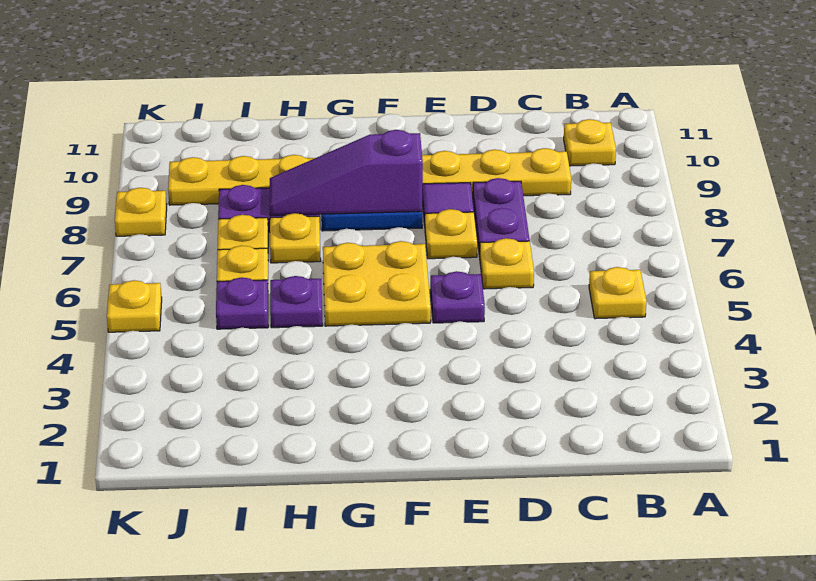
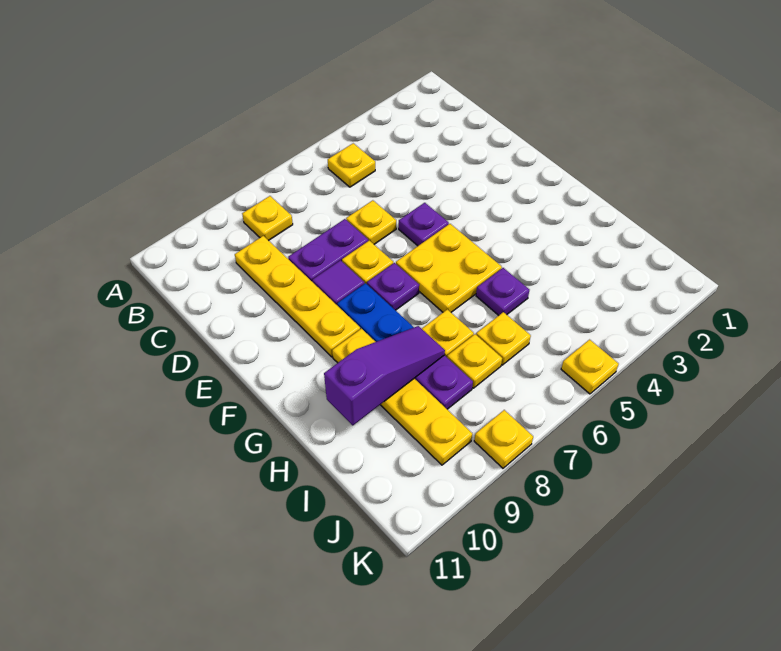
yellow 1x1 plate [564,119,616,166] -> yellow 1x1 plate moved to [242,196,293,241]
purple 1x3 slope [270,130,423,216] -> purple 1x3 slope turned to [324,326,445,425]
purple 1x1 plate [216,277,268,329] -> purple 1x1 plate moved to [367,263,419,310]

